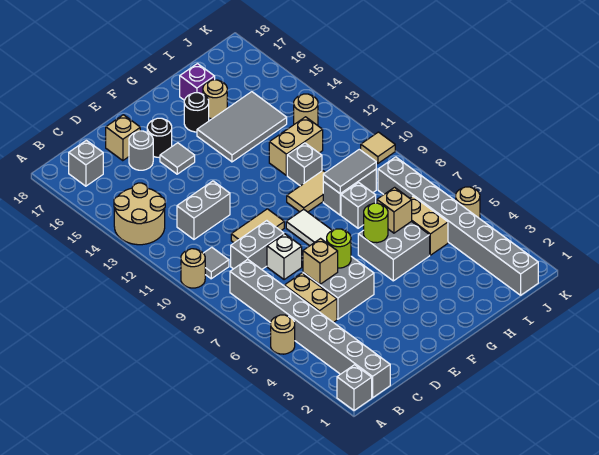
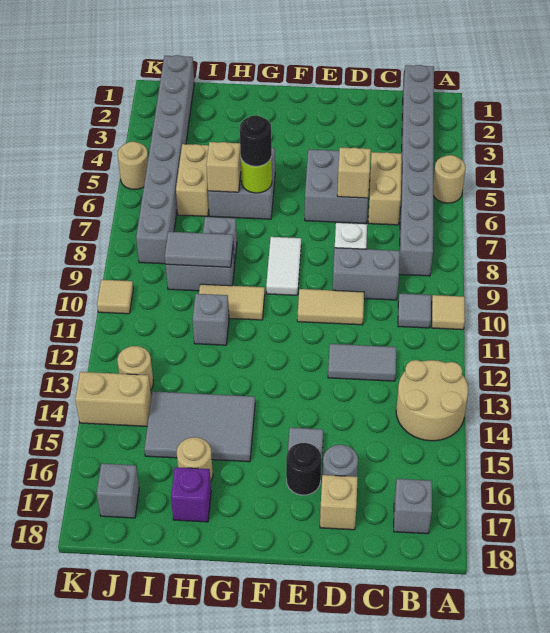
grey 1x1 brick [337,365,372,410] -> grey 1x1 brick moved to [97,463,139,518]
tan 1x1 round brick [181,249,205,288] -> tan 1x1 tile [432,295,465,330]
grey 1x2 brick [177,181,230,239] -> grey 1x2 tile [328,344,396,381]
lime 1x1 round brick [327,229,351,268] -> none
black 1x1 round brick [184,93,209,132] -> black 1x1 round brick moved to [240,115,272,166]
tan 1x2 brick [269,117,323,175] -> tan 1x2 brick moved to [75,372,151,426]

